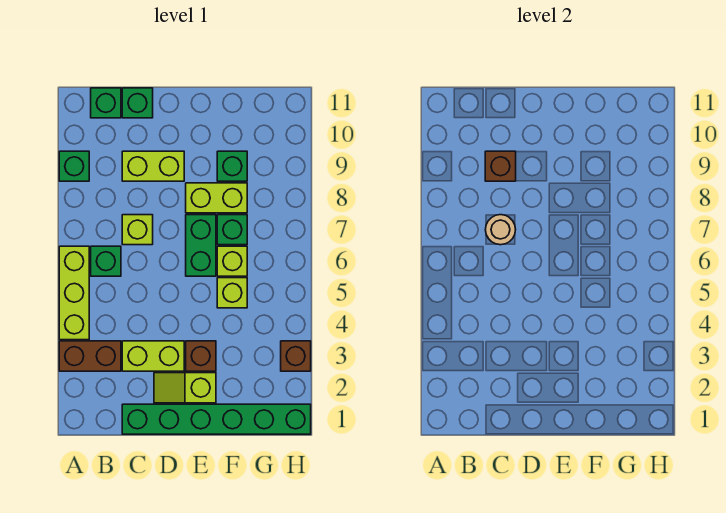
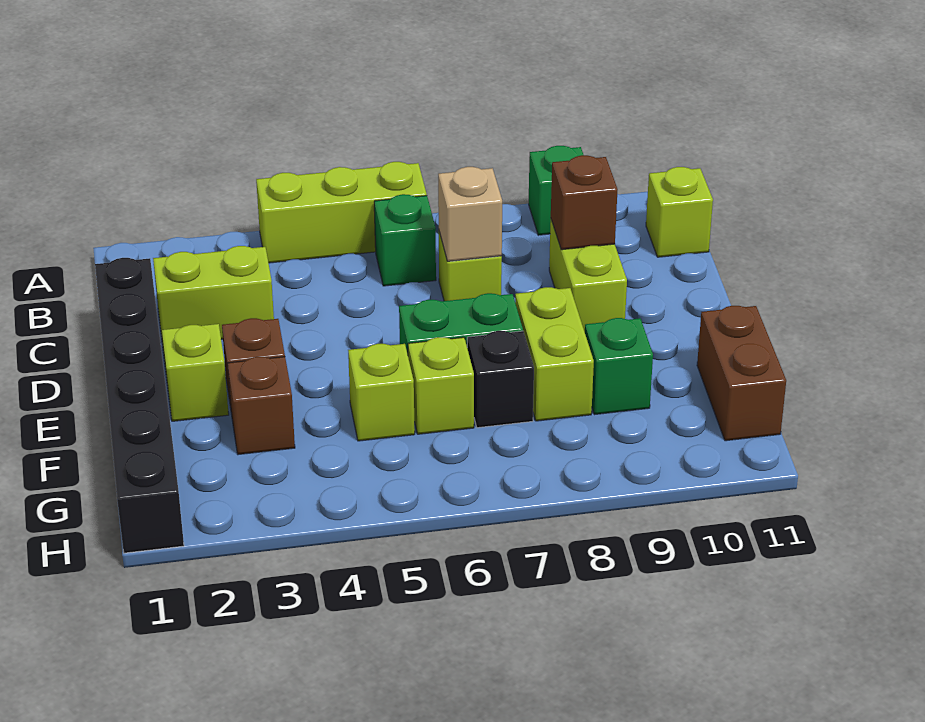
brown 1x2 brick [59,341,121,371] -> brown 1x2 brick moved to [697,306,786,441]
green 1x1 brick [91,88,121,118] -> lime 1x1 brick [646,167,713,257]
green 1x6 brick [122,404,311,434] -> black 1x6 brick [95,258,184,553]
lime 1x2 brick [122,341,184,371] -> lime 1x2 brick turned to [153,246,274,339]
tan 1x1 round brick [485,215,516,245] -> tan 1x1 brick [438,167,502,261]
green 1x1 brick [122,88,153,118] -> none
green 1x1 brick [217,215,247,245] -> black 1x1 brick [467,331,534,428]
brown 1x1 brick [281,341,311,371] -> brown 1x1 brick moved to [228,357,295,455]

